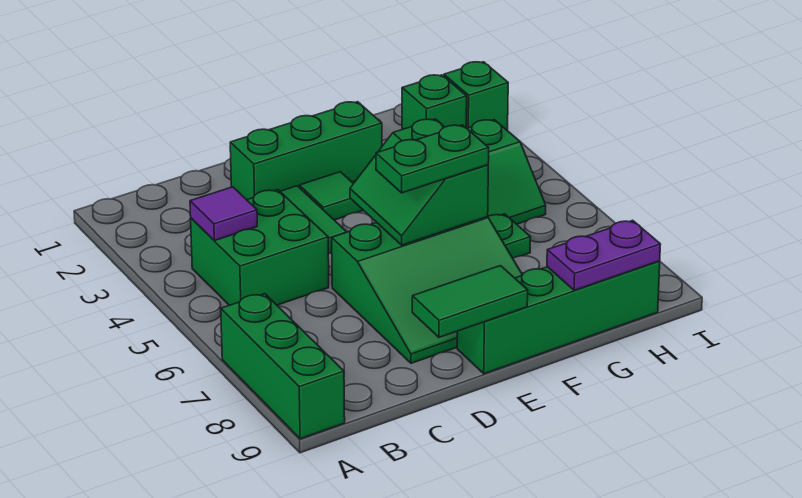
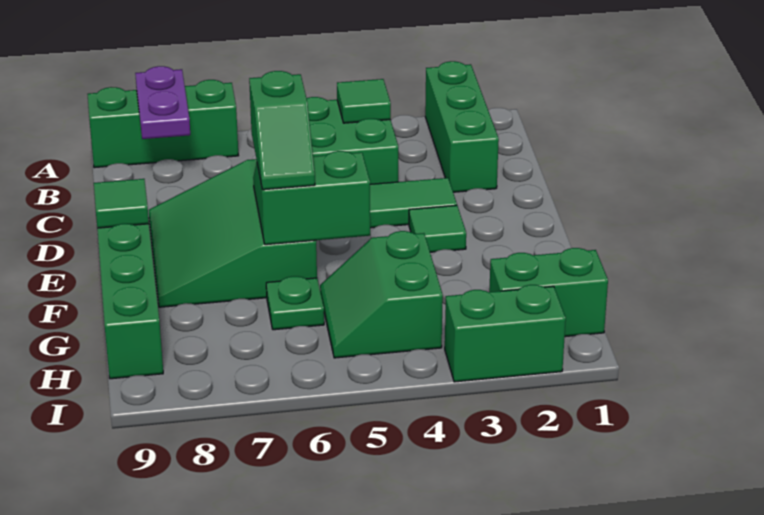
purple 1x1 tile [190,187,257,241] -> green 1x1 tile [337,79,391,123]
green 1x3 brick [230,102,382,200] -> green 1x3 brick moved to [425,61,499,192]
green 1x2 tile [412,266,528,337] -> green 1x1 tile [94,179,149,228]
green 1x2 plate [376,125,489,193] -> green 1x2 slope [249,71,315,190]
purple 1x2 plate [547,220,661,290] -> purple 1x2 plate moved to [135,66,190,139]
green 1x1 brick [402,75,467,129] -> green 1x2 brick [489,248,608,337]
green 1x1 brick [444,62,508,131] -> green 1x2 brick [445,285,566,382]

